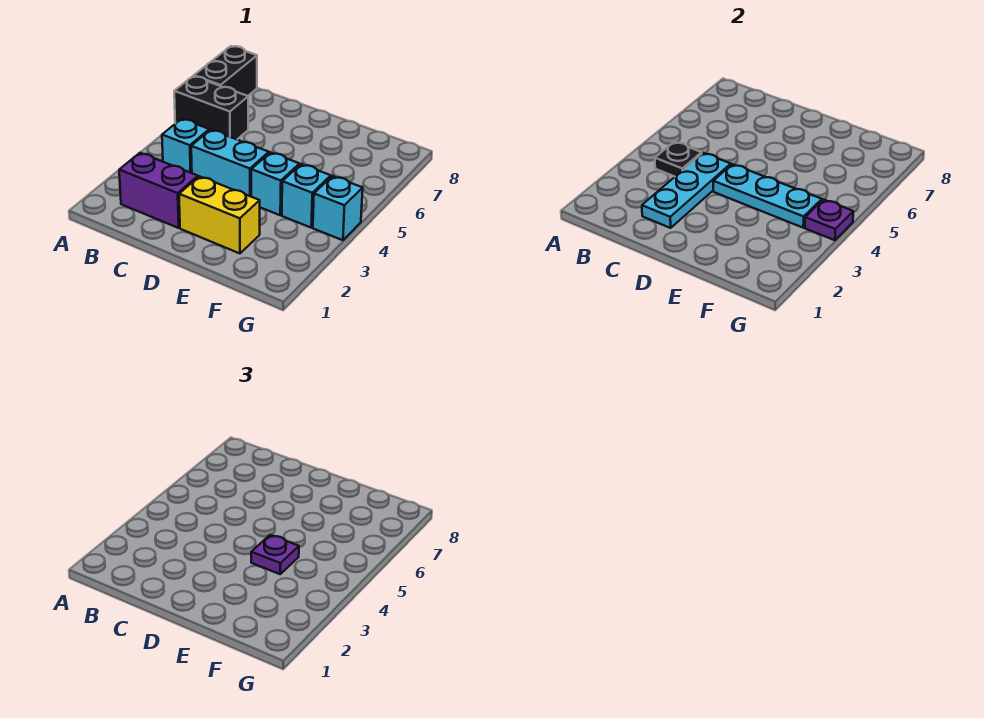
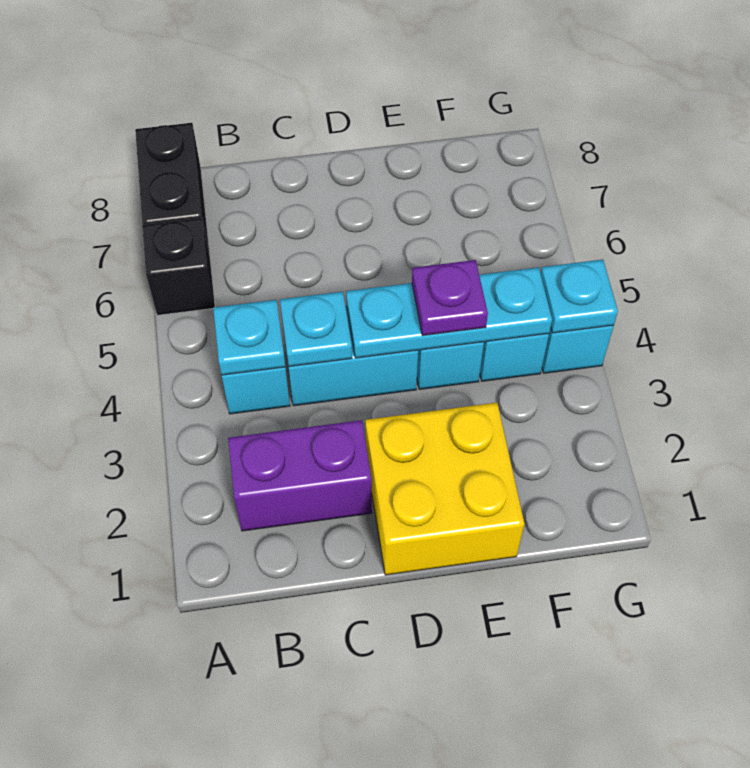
black 1x2 brick [174,76,248,139] -> black 1x1 brick [142,218,215,315]
black 1x1 plate [655,142,702,176] -> cyan 1x1 plate [213,300,285,375]
cyan 1x3 plate [642,153,731,228] -> cyan 1x1 plate [280,292,352,367]
yellow 1x2 brick [179,176,260,253] -> yellow 2x2 brick [365,403,524,575]
purple 1x1 plate [805,200,853,240] -> cyan 1x1 plate [541,260,618,333]

